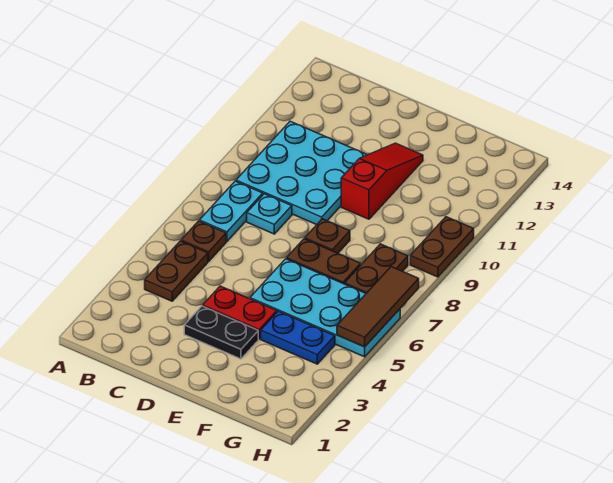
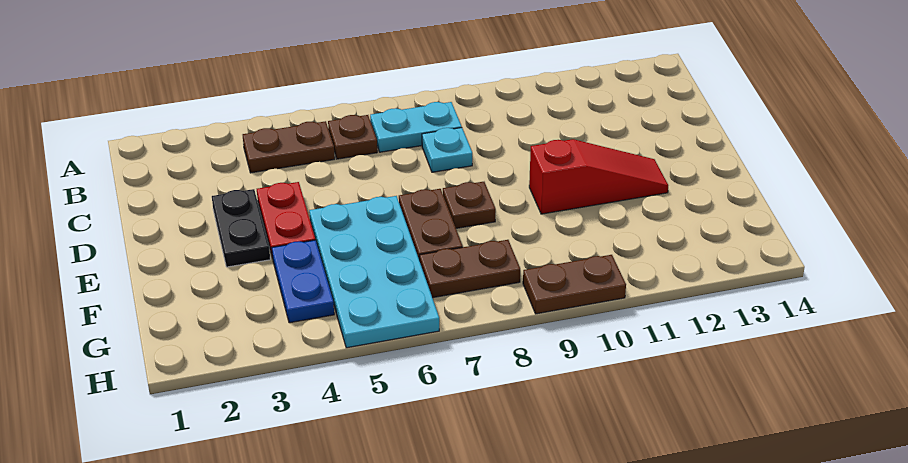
cyan 3x3 plate [236,121,367,225] -> none
brown 1x3 tile [337,267,419,347] -> none

